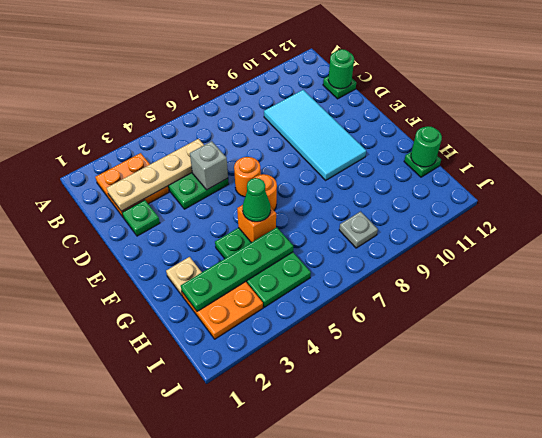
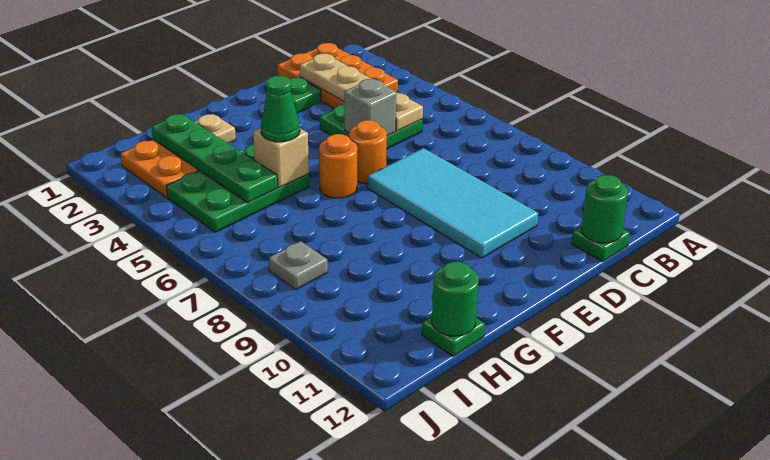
orange 2x2 plate [95,153,169,217] -> orange 2x3 plate [278,43,398,108]
cyan 2x4 tile [264,90,366,180] -> cyan 2x4 tile turned to [368,148,538,258]
orange 1x1 brick [237,205,276,243] -> tan 1x1 brick [253,128,309,187]

